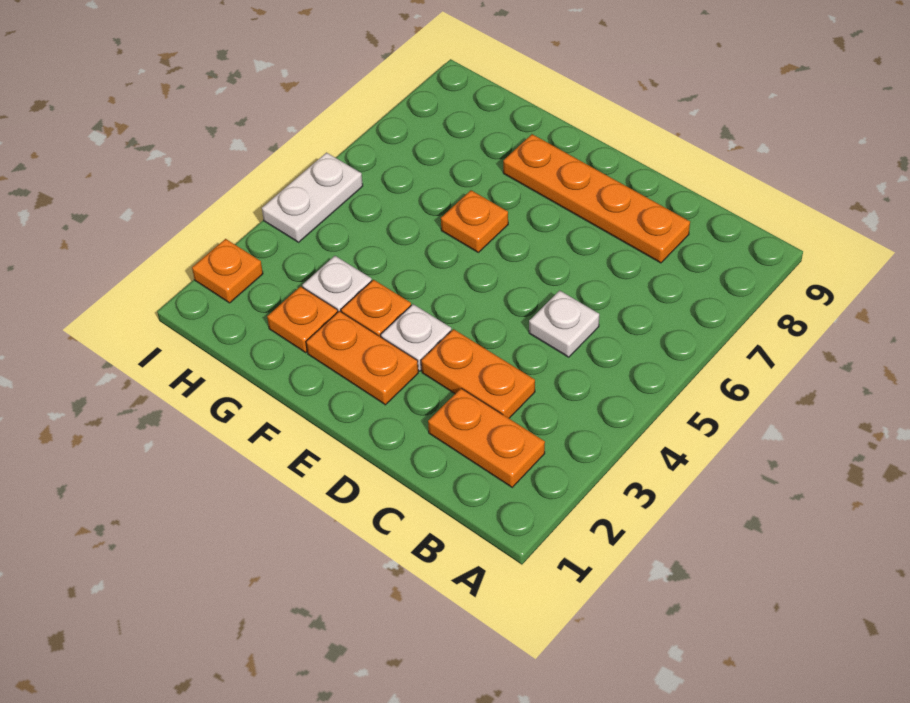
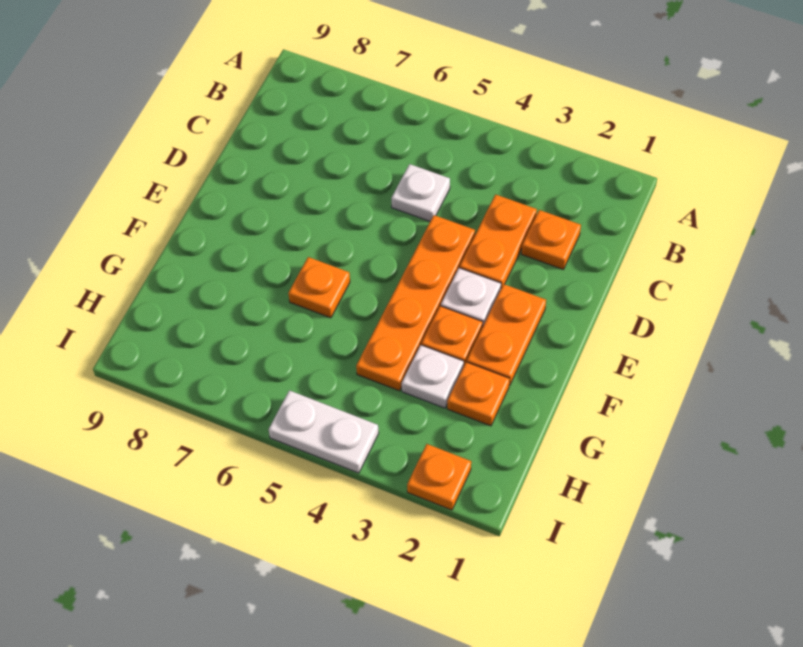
orange 1x2 plate [428,388,545,487] -> orange 1x1 plate [522,210,581,269]
orange 1x4 plate [503,134,690,263] -> orange 1x4 plate moved to [356,215,475,391]

